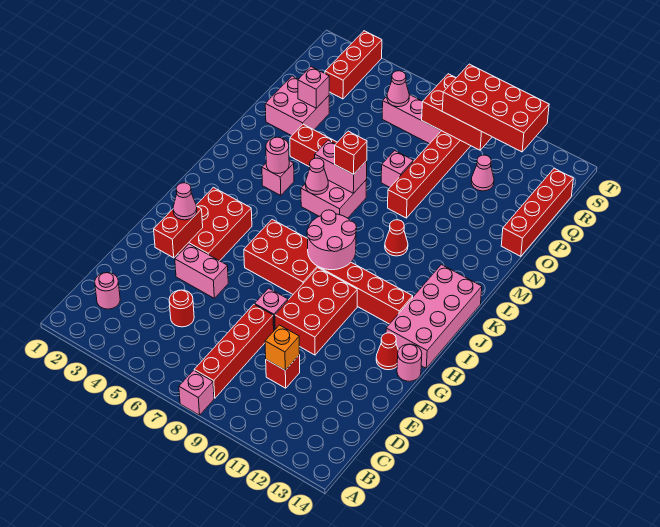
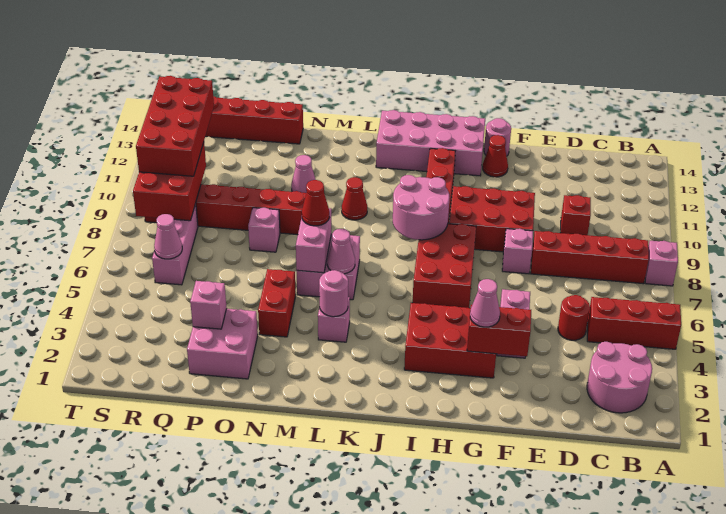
pink 1x1 round brick [95,273,120,309] -> pink 2x2 round brick [587,342,652,413]
orange 1x1 brick [265,325,300,370] -> none
red 1x1 brick [335,131,367,174] -> red 1x1 cone [302,180,330,226]
pink 1x1 cone [471,155,494,191] -> pink 1x1 cone moved to [291,155,316,193]
red 1x3 brick [325,31,382,99] -> red 1x3 brick moved to [587,297,681,349]

